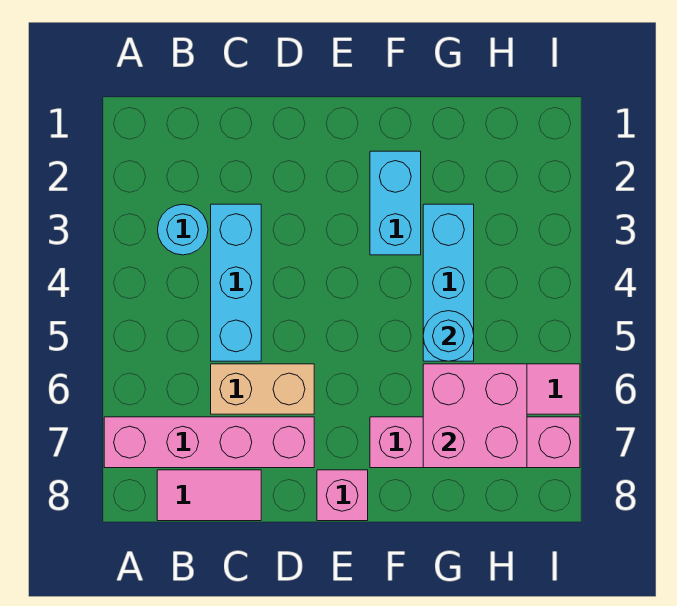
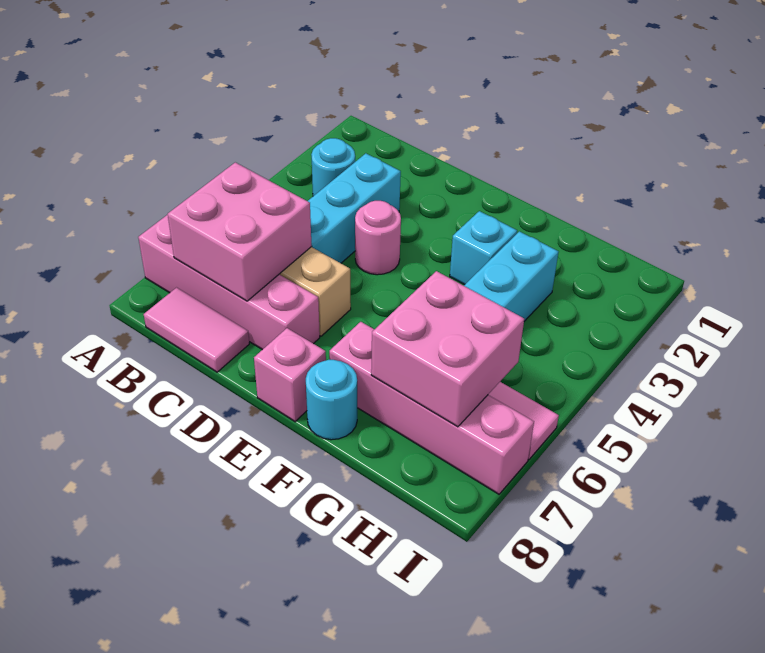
none -> pink 2x2 brick [168,162,312,301]
none -> pink 1x1 round brick [355,201,401,275]
cyan 1x2 brick [370,151,421,255] -> cyan 1x1 brick [450,211,517,285]
cyan 1x1 round brick [423,311,474,361] -> cyan 1x1 round brick moved to [306,360,357,440]

